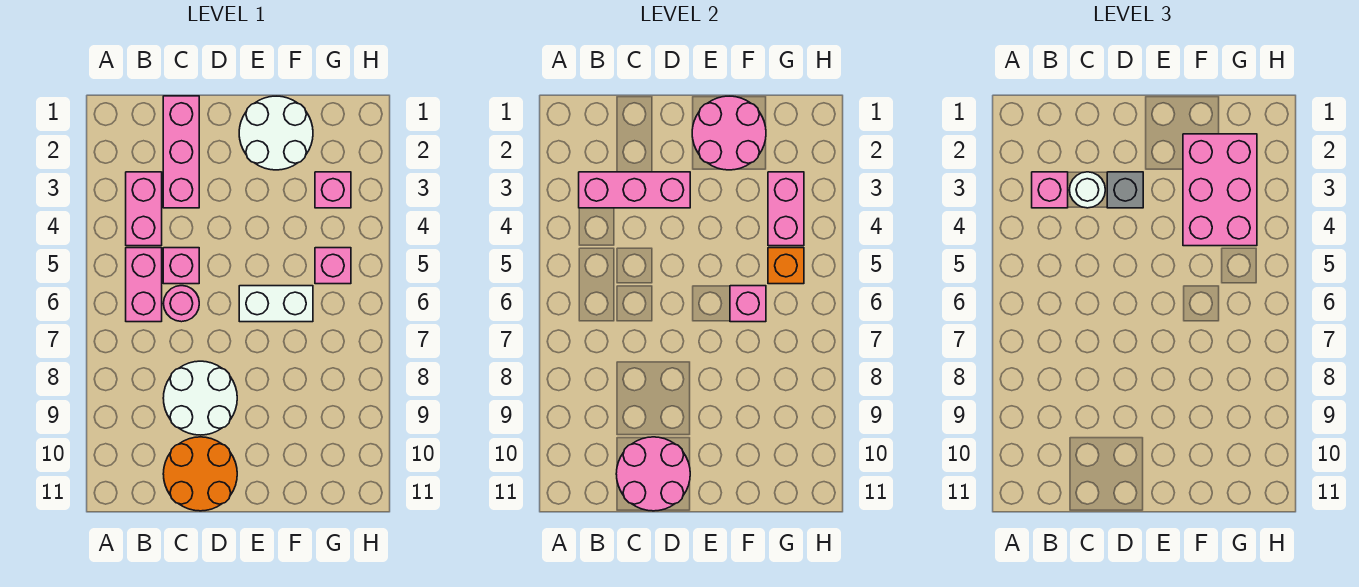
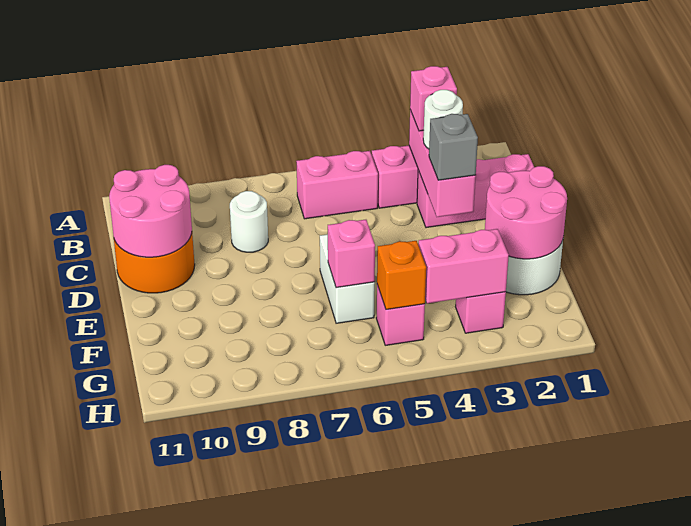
pink 1x1 brick [163,248,199,284] -> none
pink 1x1 round brick [163,286,199,322] -> none
white 2x2 round brick [163,361,237,435] -> white 1x1 round brick [230,191,268,252]
pink 2x3 brick [1183,134,1257,246] -> none

